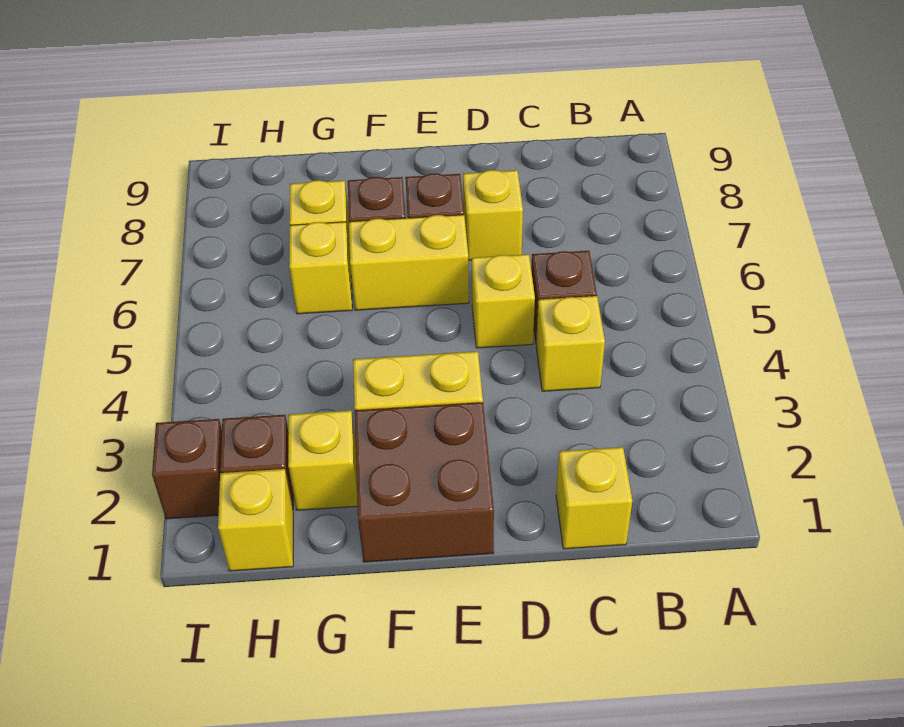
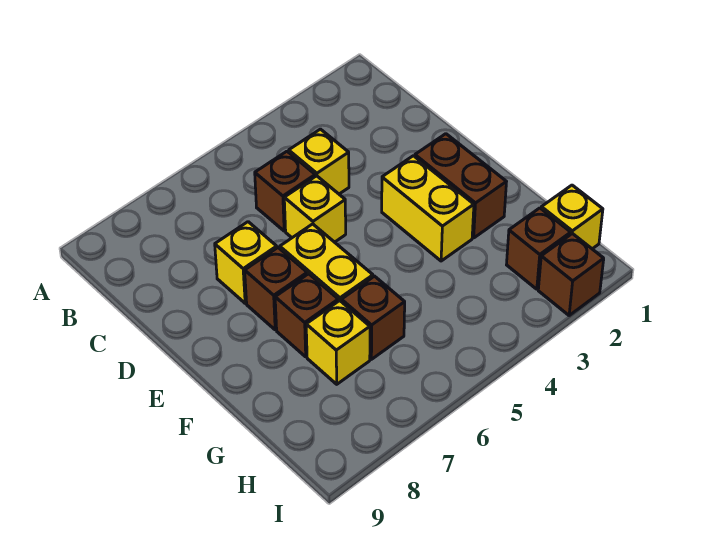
yellow 1x1 brick [556,447,632,549] -> none
brown 2x2 brick [355,402,494,562] -> brown 1x2 brick [415,134,506,238]
yellow 1x1 brick [288,411,358,510] -> none
yellow 1x1 brick [289,222,352,314] -> brown 1x1 brick [341,276,405,359]

